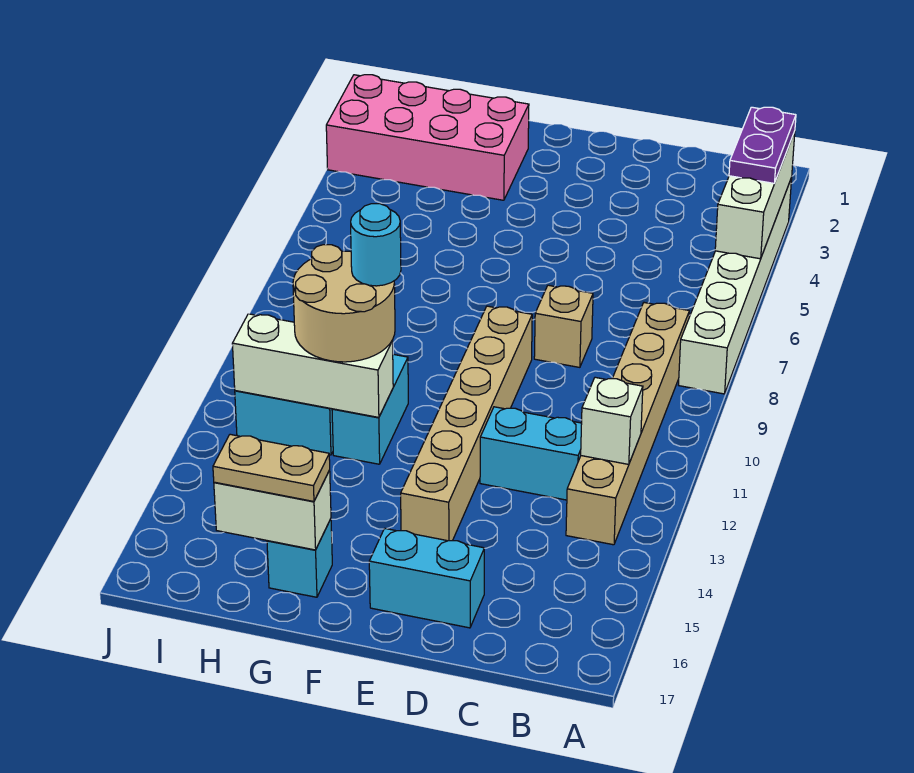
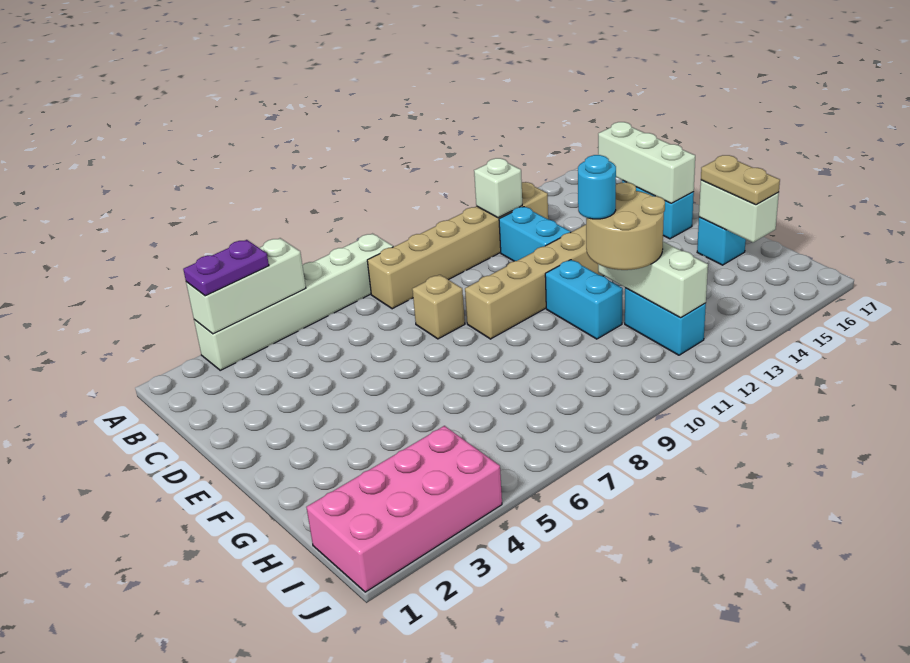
none -> white 1x3 brick [598,122,695,203]
pink 2x4 brick [326,75,529,200] -> pink 2x4 brick turned to [306,426,502,592]
cyan 1x2 brick [332,354,408,464] -> cyan 1x2 brick turned to [545,260,623,339]

